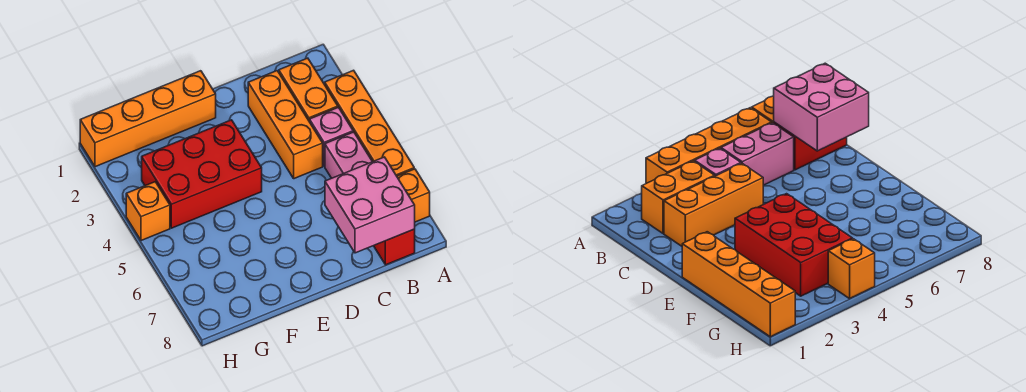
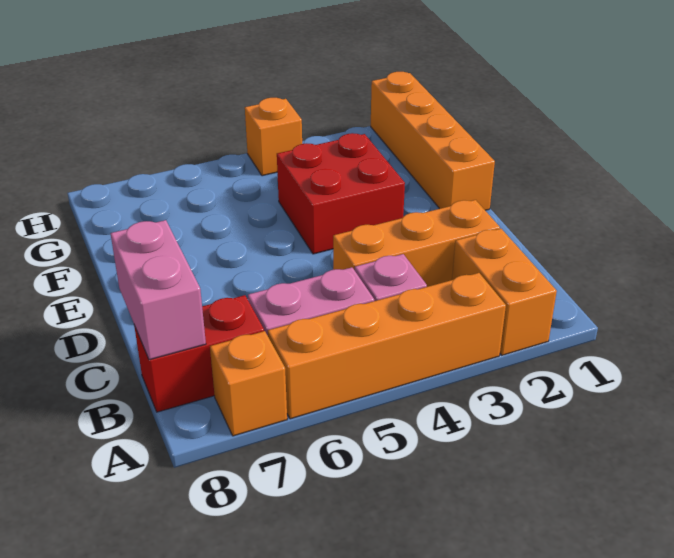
orange 1x2 brick [279,58,338,122] -> orange 1x2 brick turned to [452,229,557,355]
pink 2x2 brick [325,157,415,253] -> pink 1x2 brick [110,220,206,360]
red 2x3 brick [142,120,262,228] -> red 2x2 brick [277,133,405,254]

